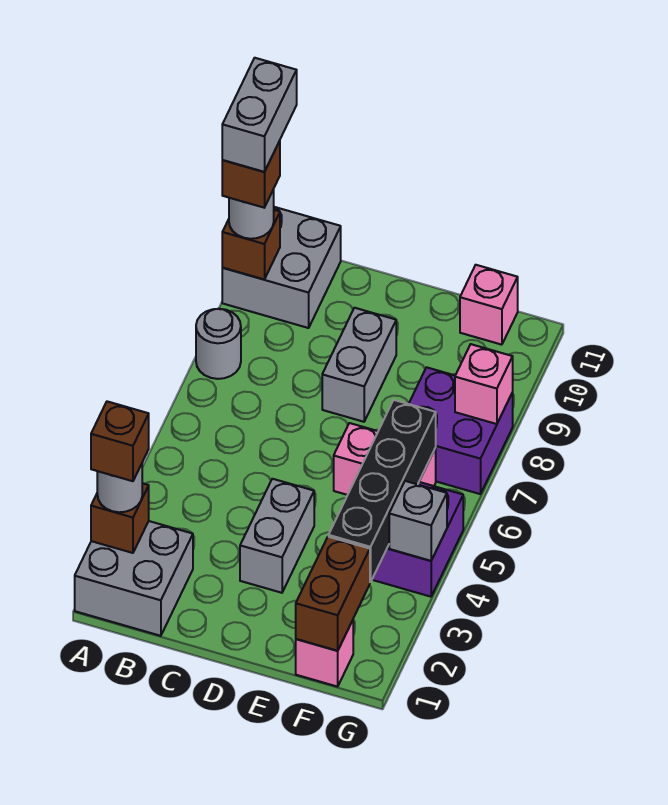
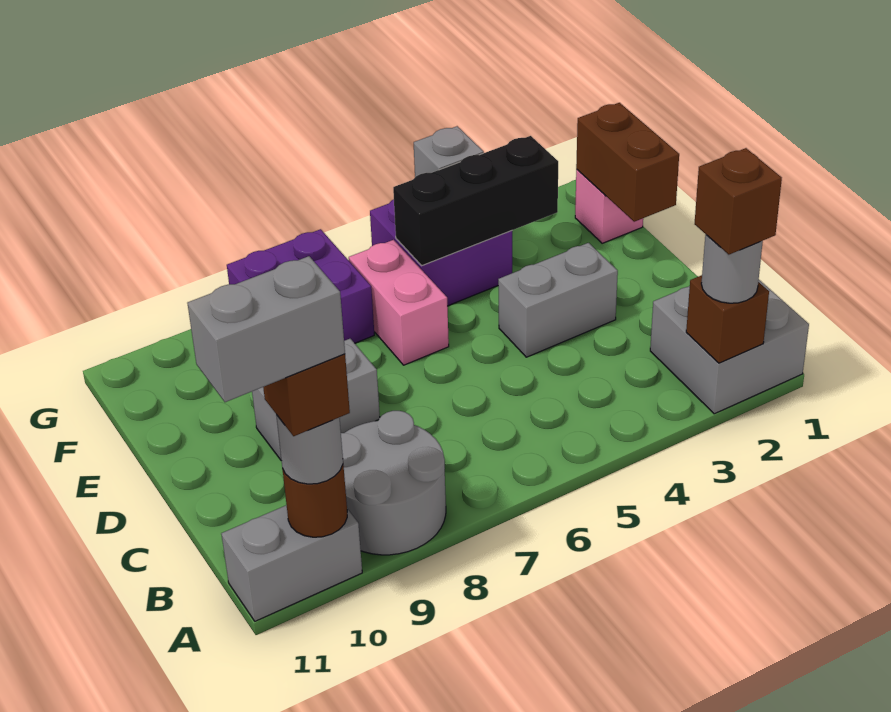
grey 1x1 round brick [196,309,241,379] -> grey 2x2 round brick [341,411,446,555]
grey 2x2 brick [222,207,341,328] -> grey 1x2 brick [221,505,362,621]
brown 1x1 brick [222,210,280,279] -> brown 1x1 round brick [283,465,347,537]
brown 1x2 brick [296,537,370,651] -> brown 1x2 brick turned to [576,103,679,222]
black 1x4 brick [329,400,436,582] -> black 1x3 brick [393,136,558,265]
pink 1x1 brick [460,265,518,345] -> none
pink 1x1 brick [455,344,513,424] -> none

